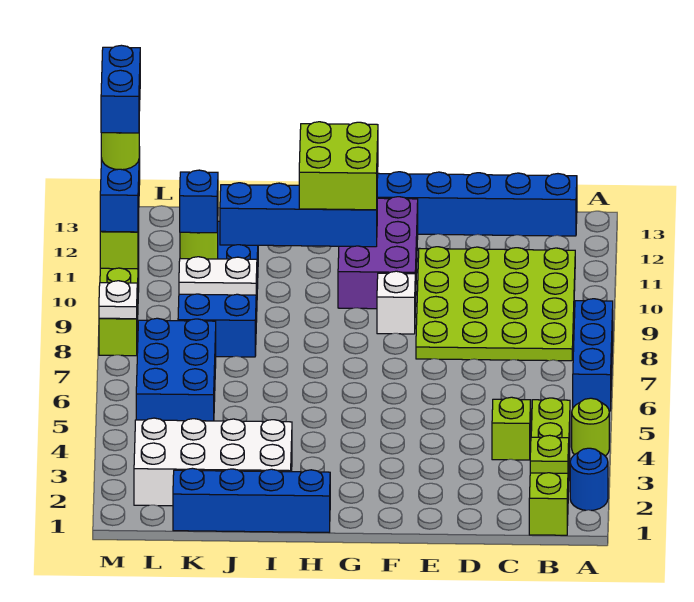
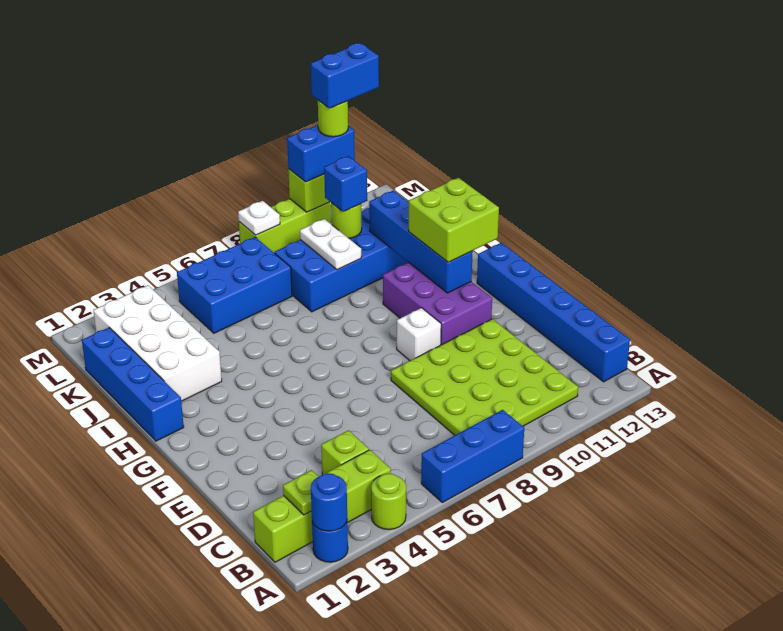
none -> blue 1x1 round brick [311,473,347,531]
purple 2x3 brick [338,197,418,309] -> purple 2x3 brick turned to [383,262,492,345]

